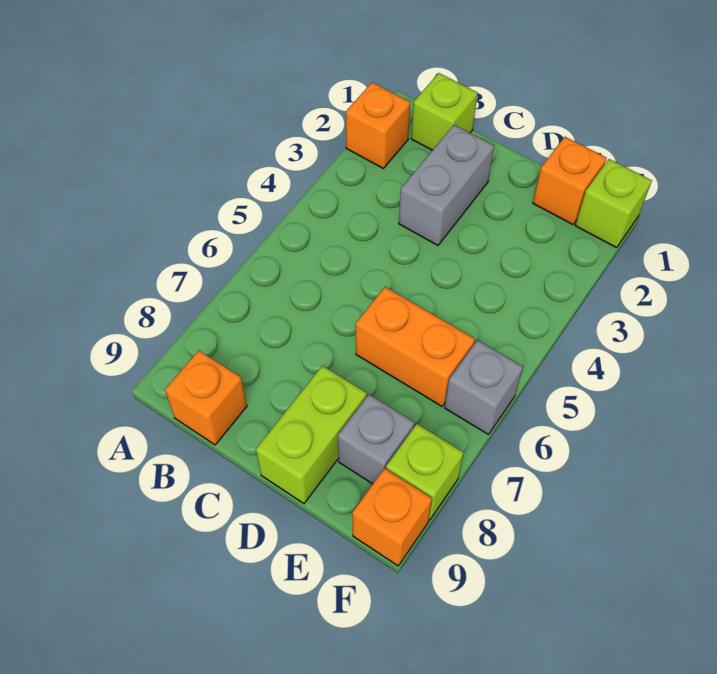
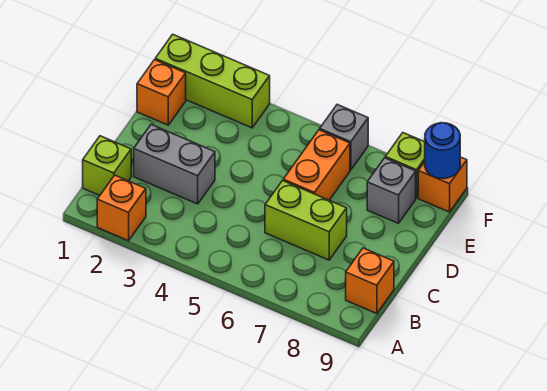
lime 1x2 brick [256,366,367,503] -> lime 1x2 brick moved to [265,181,347,260]
lime 1x1 brick [575,159,652,248] -> lime 1x3 brick [155,34,270,128]
none -> blue 1x1 round brick [425,123,460,179]

